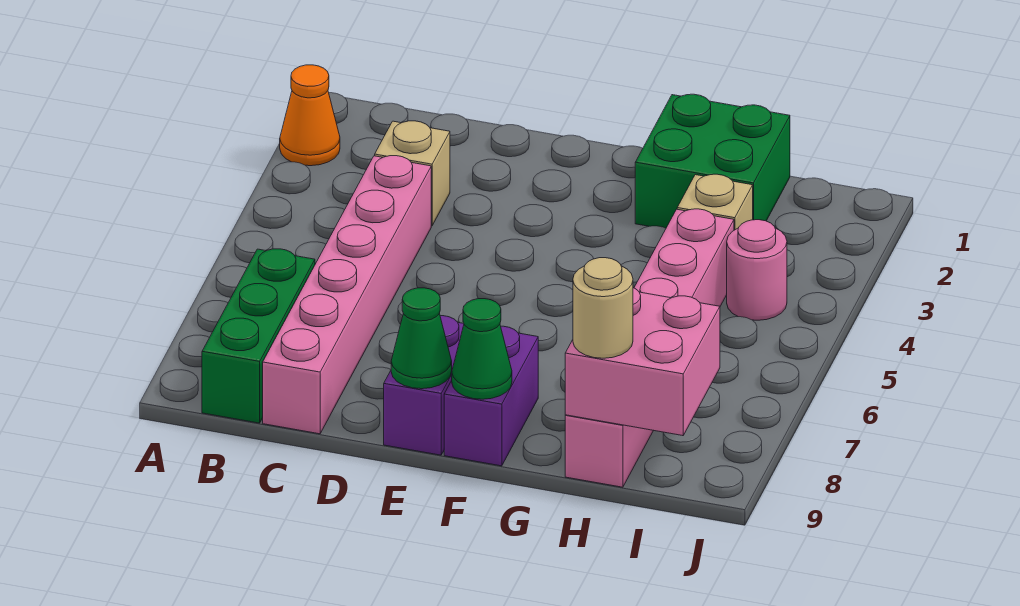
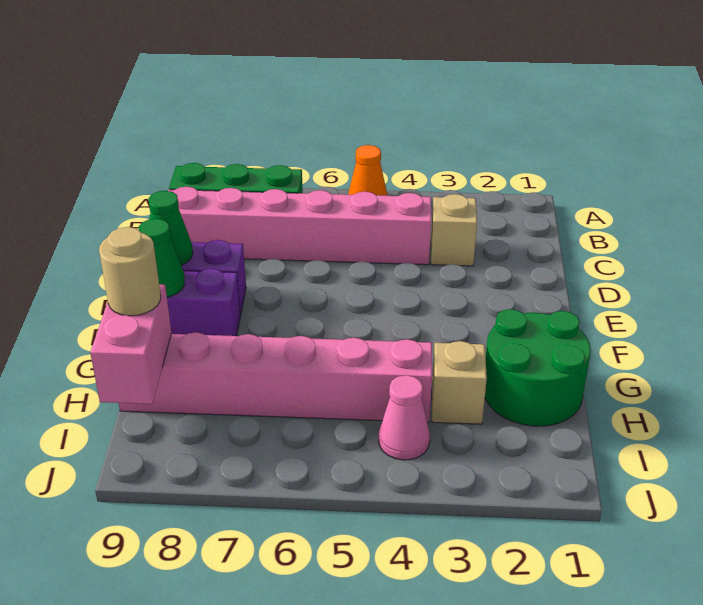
orange 1x1 cone [280,65,340,166] -> orange 1x1 cone moved to [348,145,387,196]
green 2x2 brick [635,94,790,228] -> green 2x2 round brick [485,309,591,426]
pink 2x2 brick [565,288,720,436] -> pink 1x2 brick [90,284,172,404]
pink 1x1 round brick [727,220,787,320] -> pink 1x1 cone [379,375,430,460]

